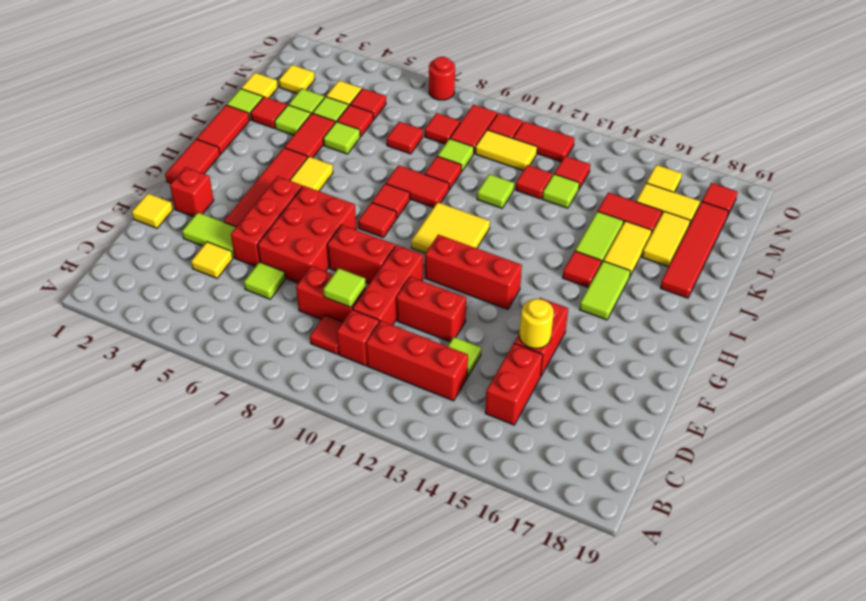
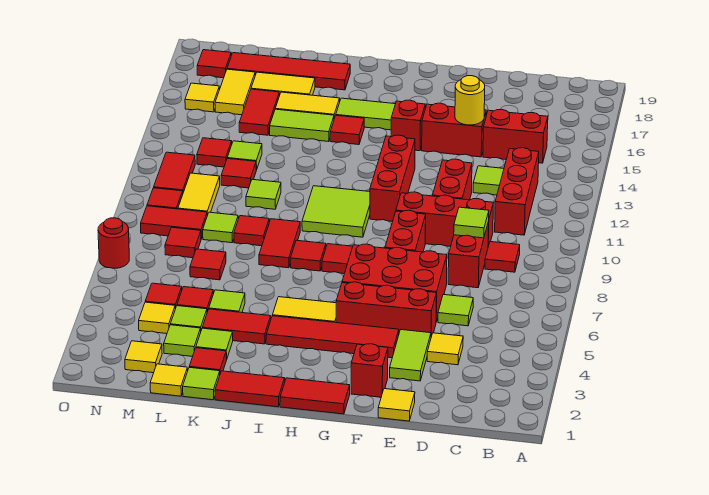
red 1x1 brick [337,310,379,366] -> red 1x1 brick moved to [391,100,425,151]
yellow 2x2 tile [411,202,490,253] -> lime 2x2 tile [302,186,370,237]

